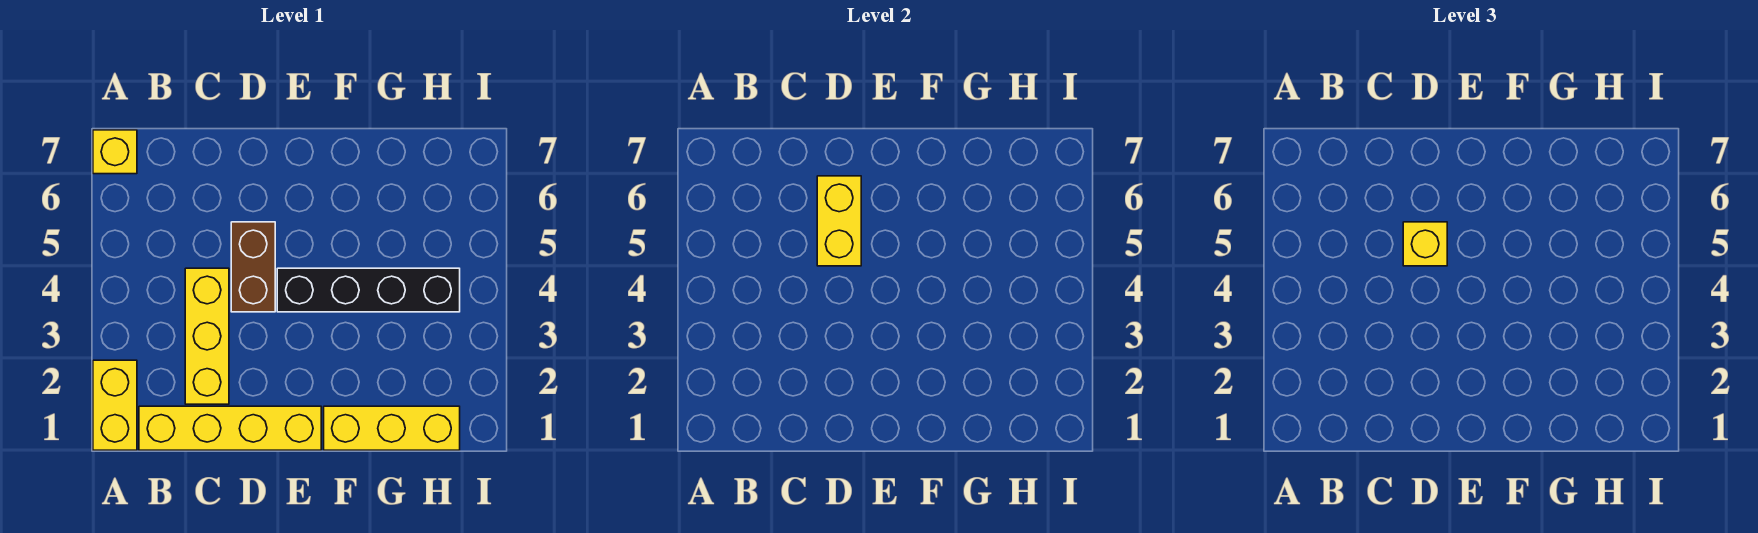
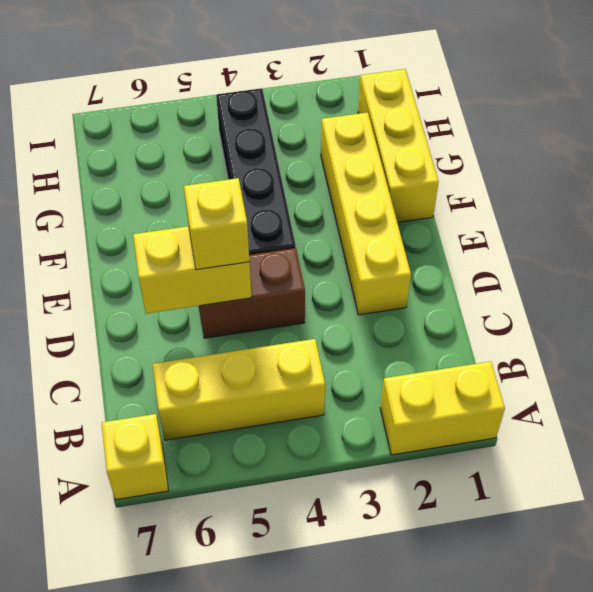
yellow 1x4 brick [139,406,321,450] -> yellow 1x4 brick moved to [321,112,411,315]
yellow 1x3 brick [185,268,229,404] -> yellow 1x3 brick moved to [152,339,325,440]

